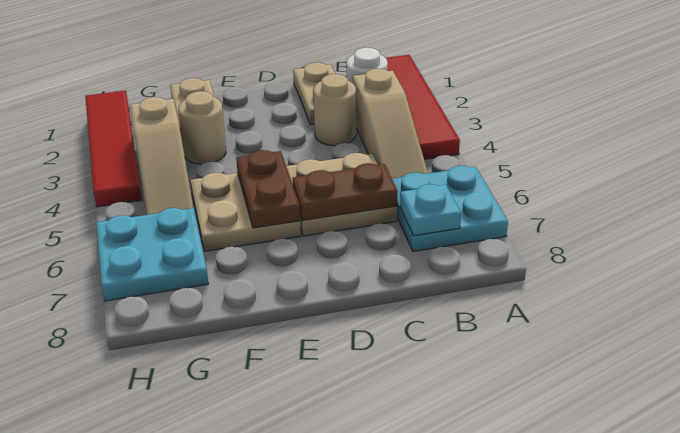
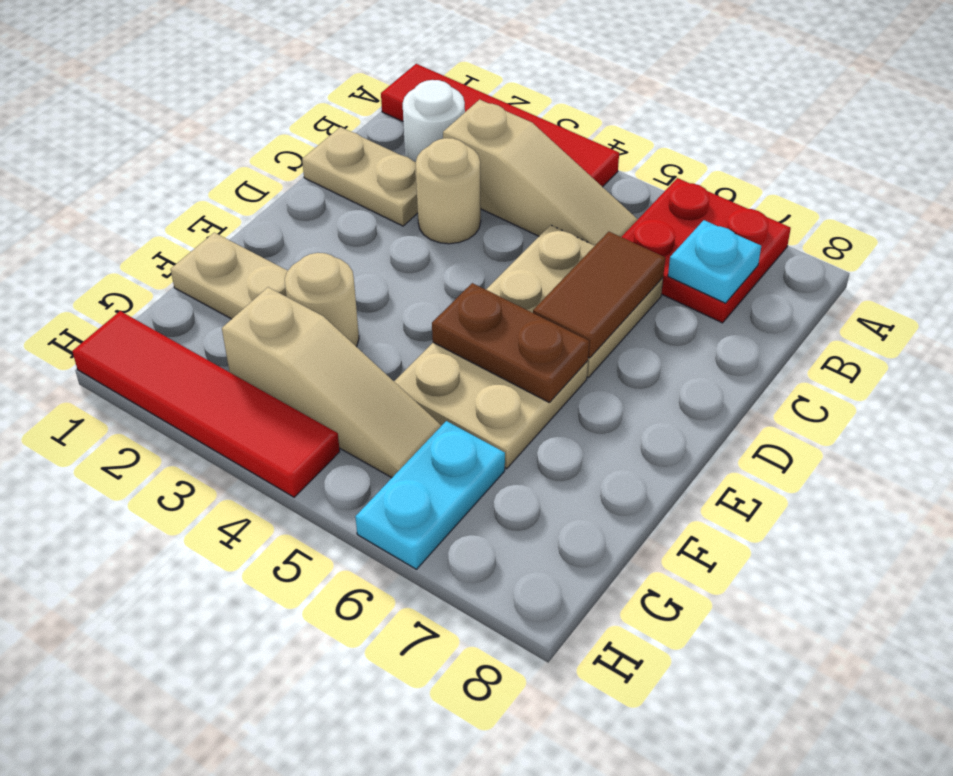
cyan 2x2 plate [392,166,508,251] -> red 2x2 plate [622,178,791,323]
brown 1x2 plate [293,163,398,220] -> brown 1x2 tile [533,232,665,358]
cyan 2x2 plate [96,208,208,301] -> cyan 1x2 plate [355,421,505,569]

